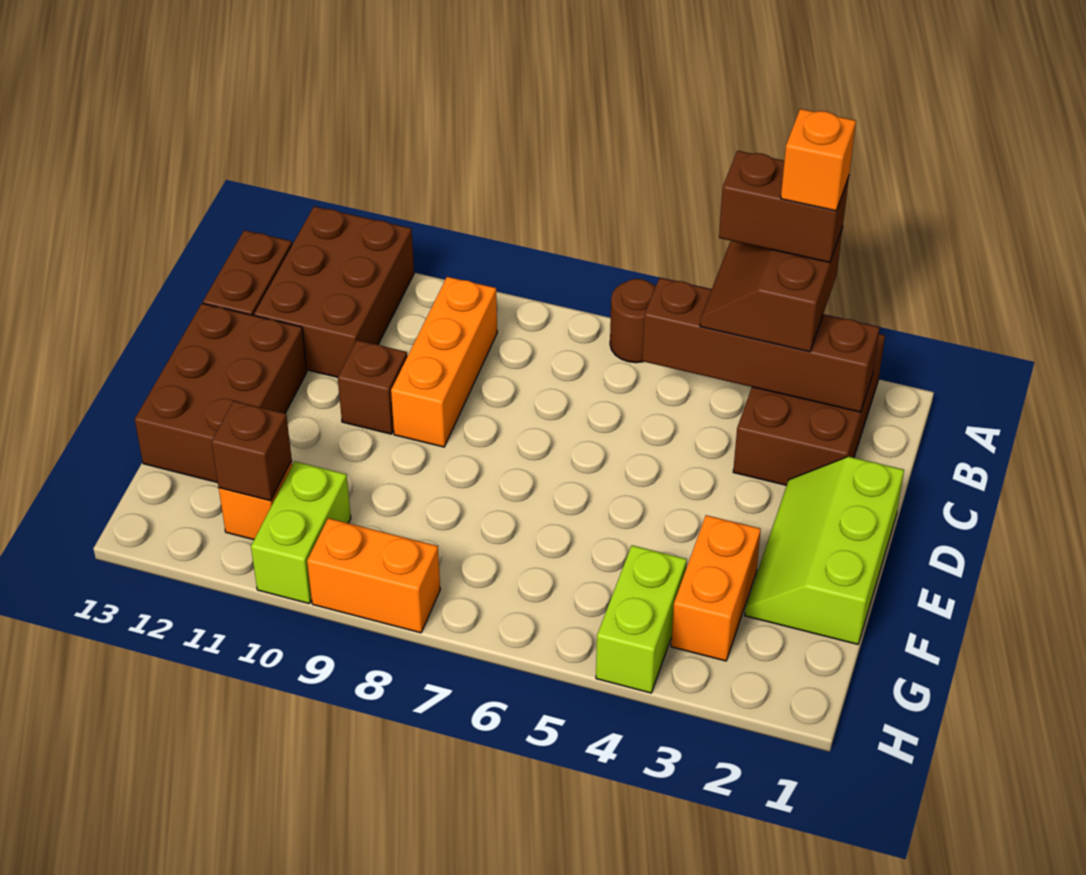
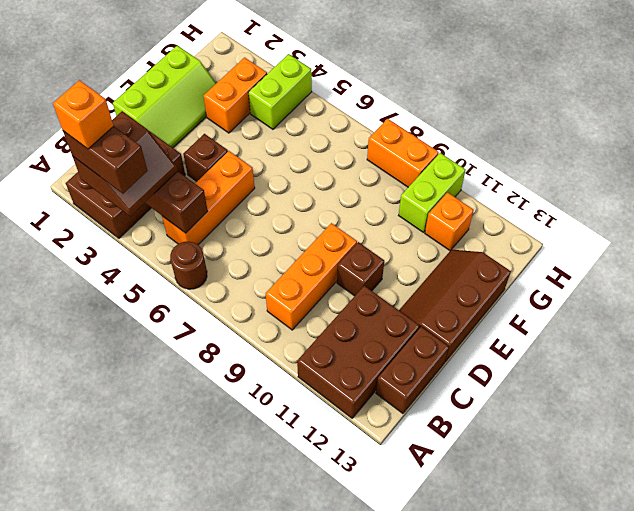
none -> orange 1x3 brick [162,151,255,245]
brown 2x3 brick [135,303,307,483] -> brown 2x3 slope [399,250,511,362]
brown 1x1 brick [211,401,292,501] -> brown 1x1 brick moved to [183,134,228,181]

